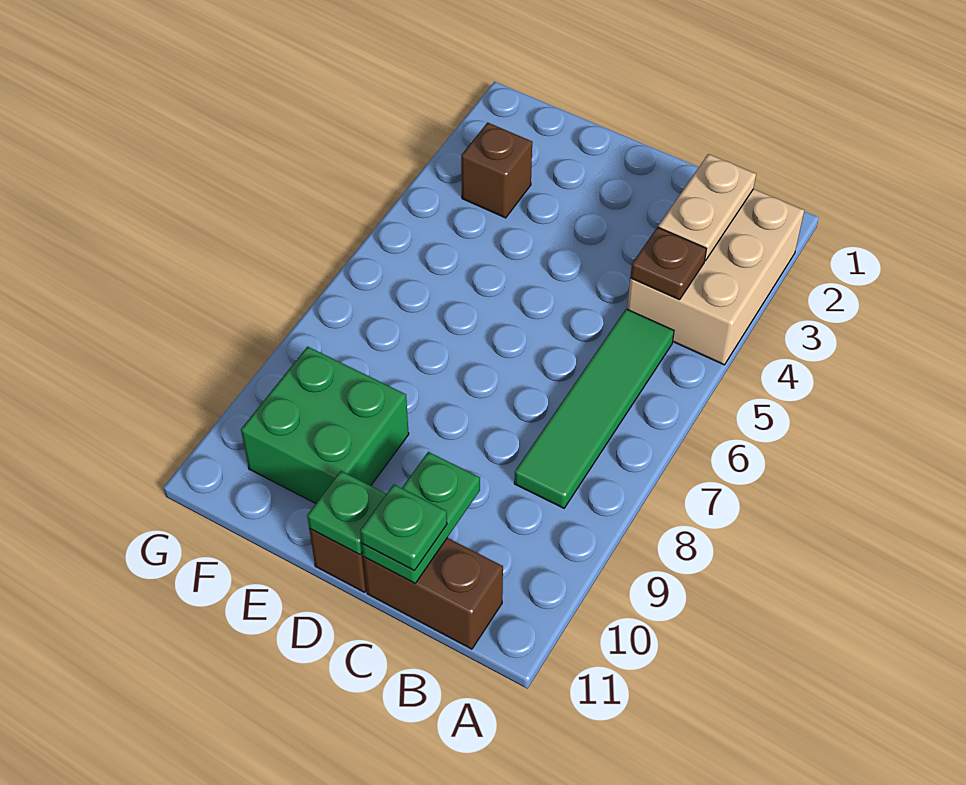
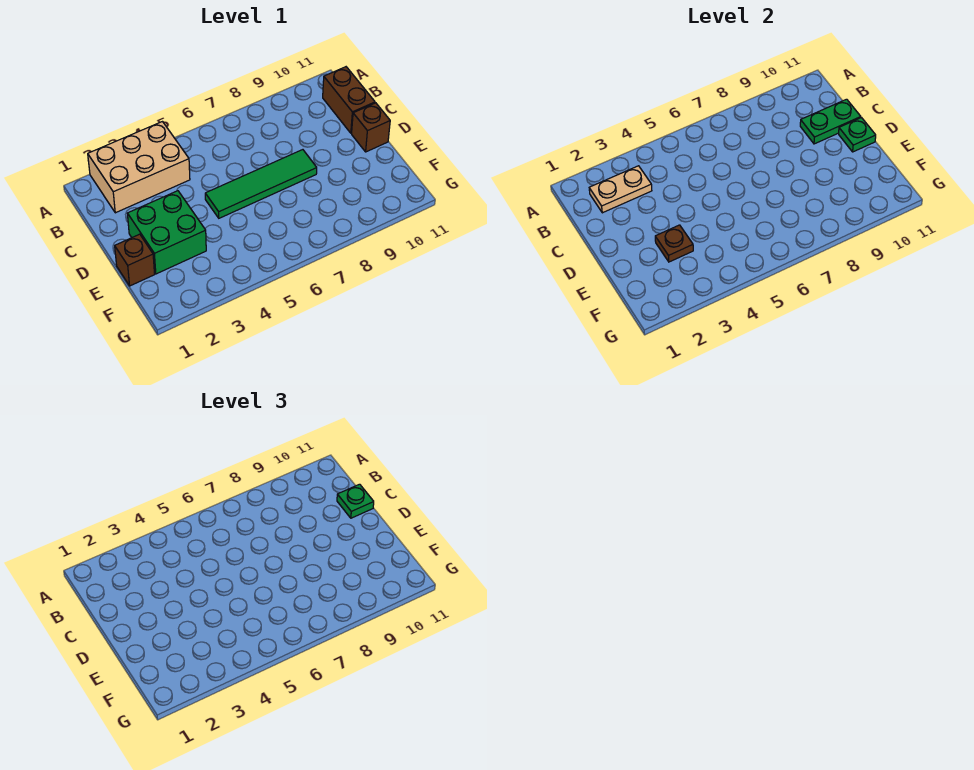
brown 1x1 plate [630,227,706,300] -> brown 1x1 plate moved to [655,225,693,262]
green 1x4 tile [514,309,674,508] -> green 1x4 tile moved to [205,150,317,218]
green 2x2 brick [241,347,409,503] -> green 2x2 brick moved to [127,191,206,274]
brown 1x1 brick [461,122,532,218] -> brown 1x1 brick moved to [115,234,155,286]

